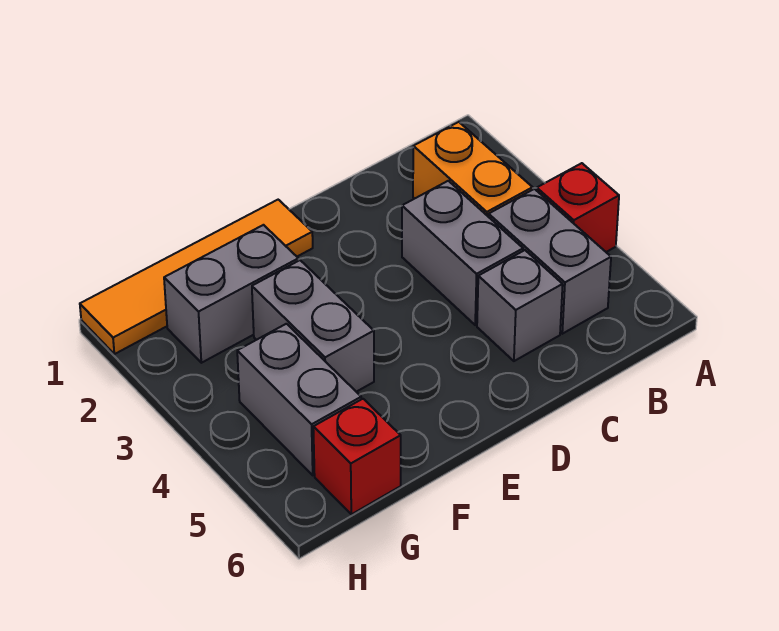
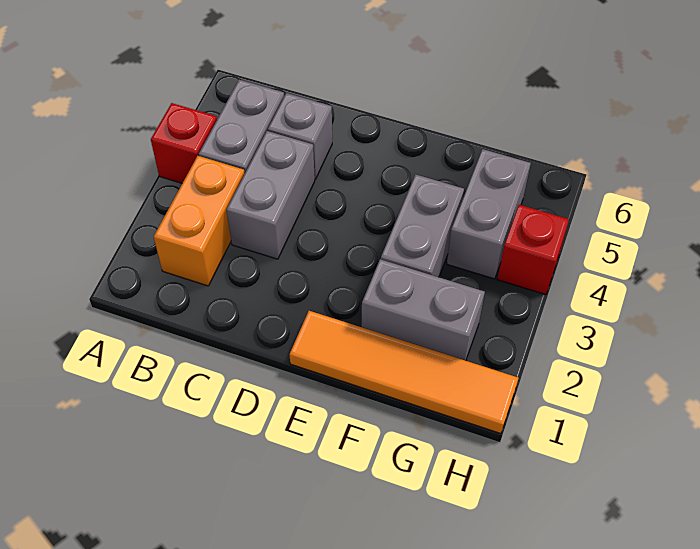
red 1x1 brick [313,399,401,514] -> red 1x1 brick moved to [497,205,569,294]

